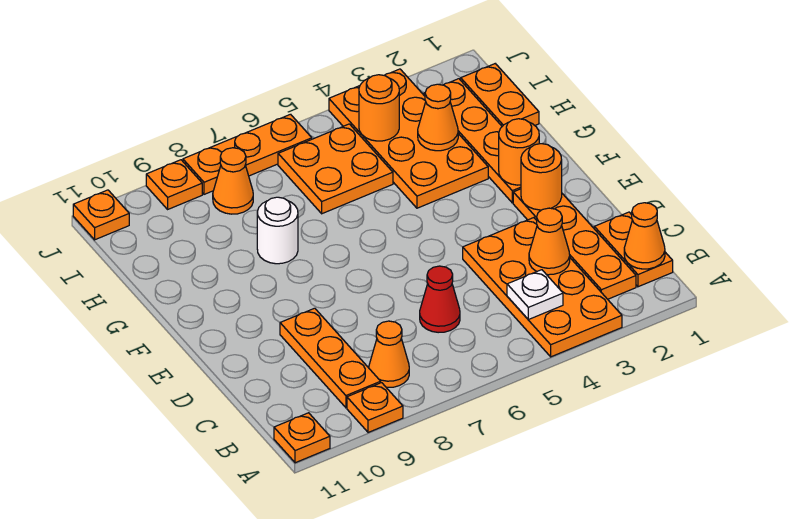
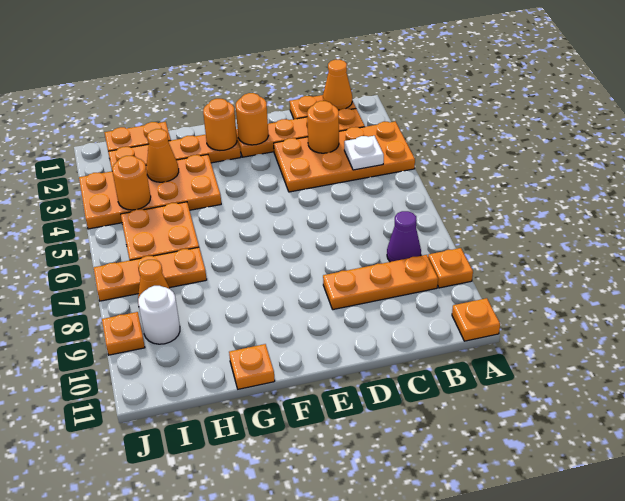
orange 1x1 cone [369,321,409,388] -> purple 1x1 cone [387,211,421,262]
orange 1x1 cone [529,208,570,275] -> orange 1x1 round brick [307,101,339,153]
red 1x1 cone [420,266,460,333] -> none
white 1x1 round brick [257,197,298,264] -> white 1x1 round brick moved to [138,286,180,344]
orange 1x3 plate [183,114,312,194] -> orange 1x3 plate turned to [94,247,207,301]
orange 1x1 plate [73,190,129,240] -> orange 1x1 plate moved to [229,344,275,389]

